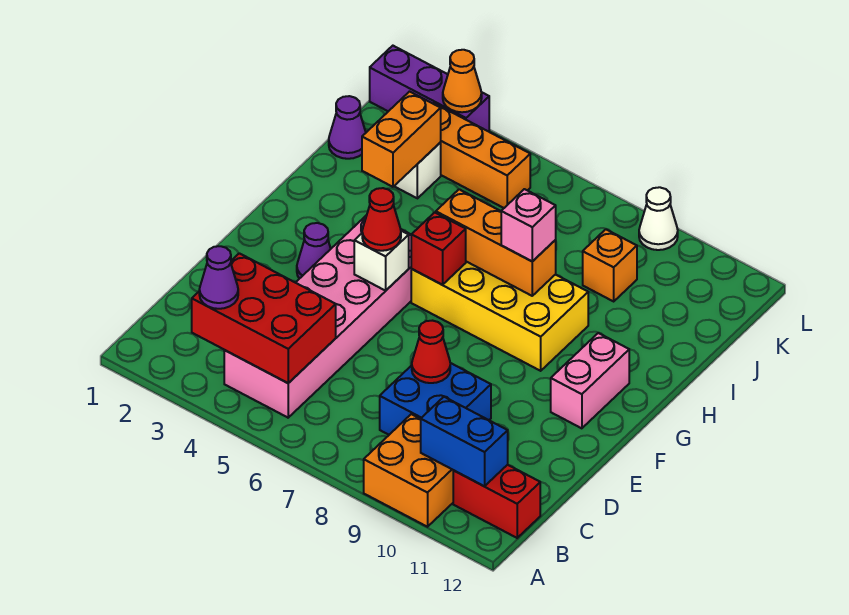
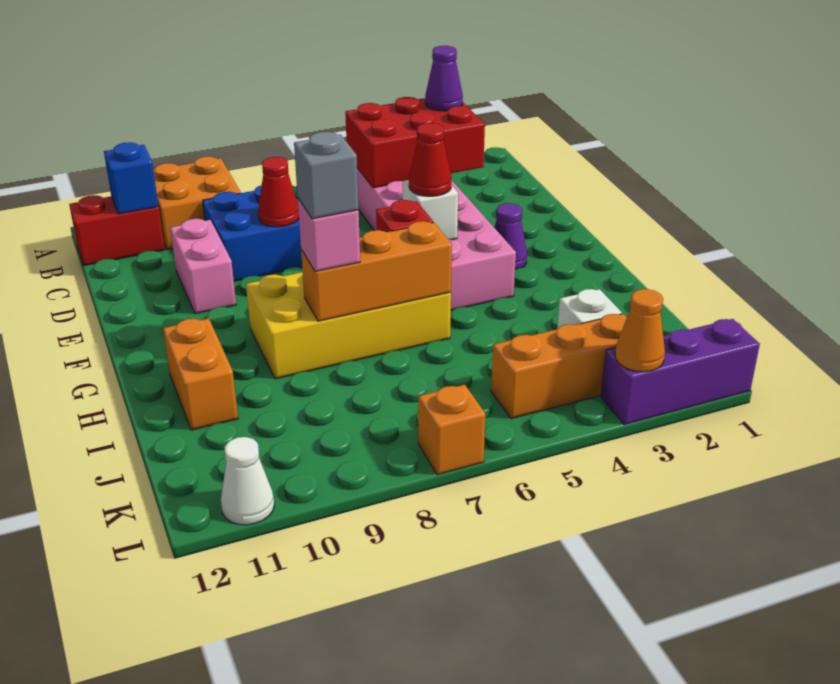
blue 1x2 brick [421,397,508,486] -> blue 1x1 brick [104,142,159,214]
pink 1x2 brick [551,333,629,428] -> pink 1x2 brick moved to [170,219,236,314]
none -> grey 1x1 brick [294,132,359,219]
orange 1x2 brick [362,92,441,187] -> orange 1x2 brick moved to [163,318,238,430]
purple 1x1 cone [329,96,366,159] -> none
orange 1x1 brick [583,229,637,301] -> orange 1x1 brick moved to [418,385,485,475]
white 1x1 cone [639,187,678,250] -> white 1x1 cone moved to [221,437,274,525]

